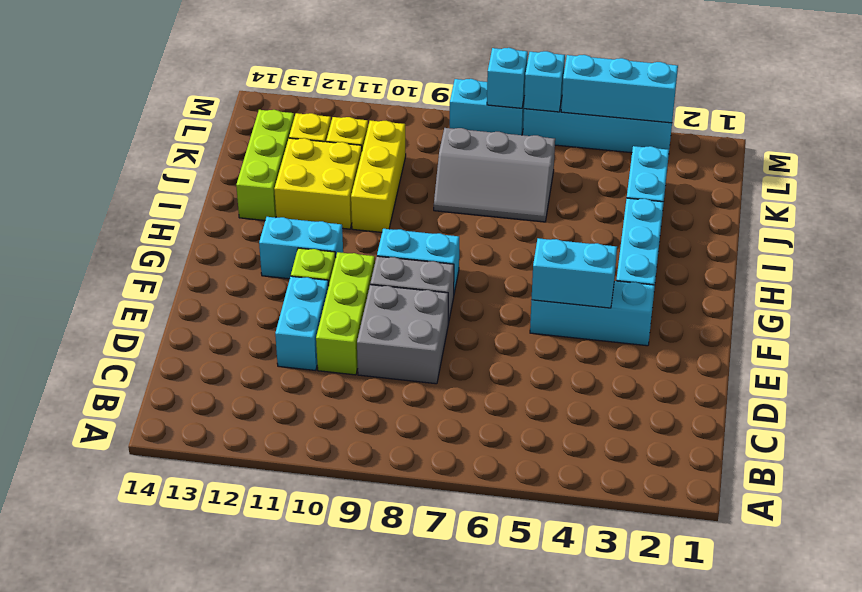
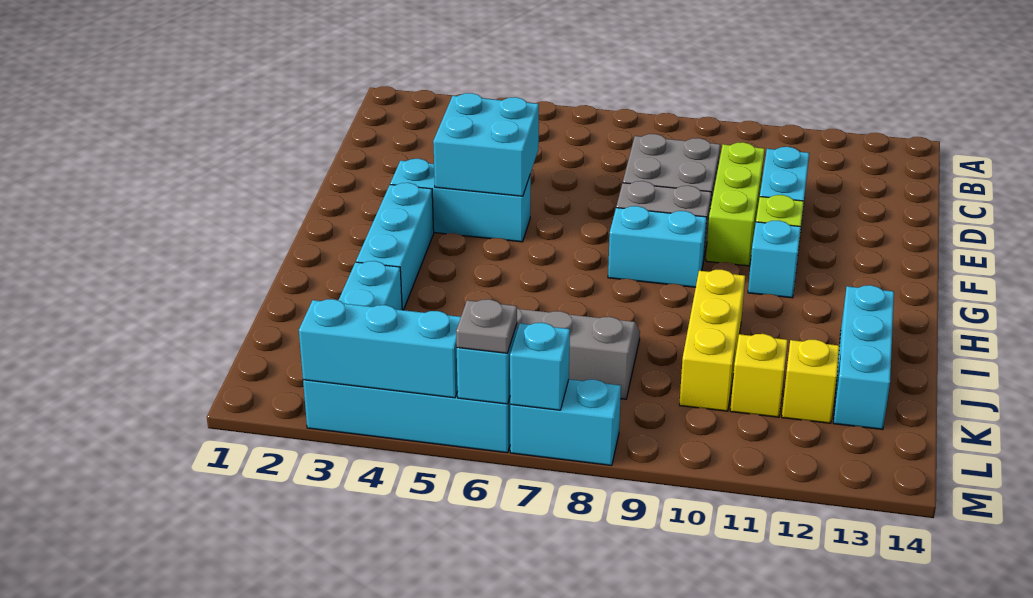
cyan 1x2 brick [532,238,617,308] -> cyan 2x2 brick [433,93,539,196]
cyan 1x2 brick [259,217,343,279] -> cyan 1x1 brick [748,220,801,298]
yellow 2x2 brick [274,138,362,229] -> none
lime 1x3 brick [236,110,294,220] -> cyan 1x3 brick [833,285,894,429]
none -> grey 1x1 plate [456,299,517,353]

